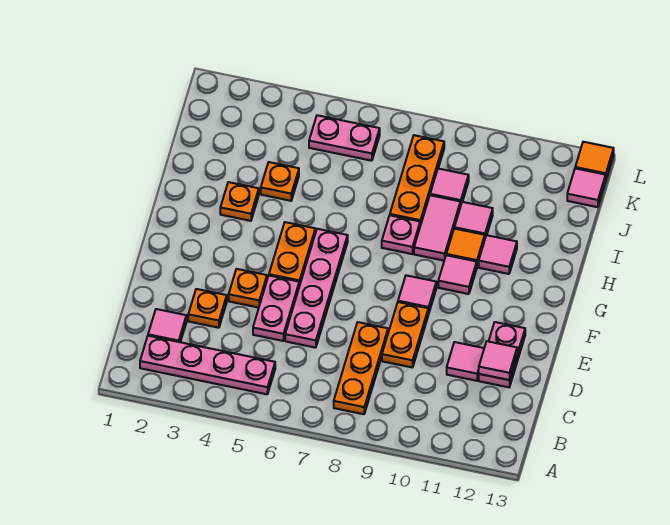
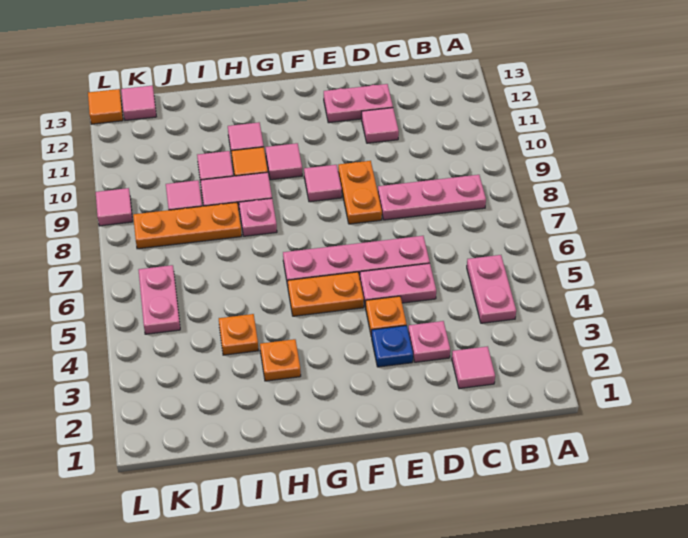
pink 1x4 plate [140,336,275,394] -> pink 1x2 plate [467,255,516,323]
orange 1x3 plate [334,322,388,414] -> pink 1x3 plate [378,175,486,220]
orange 1x1 plate [188,289,227,328] -> pink 1x1 plate [408,321,450,362]
orange 1x2 plate [382,302,428,368] -> orange 1x2 plate turned to [338,161,382,224]
pink 1x1 tile [479,341,517,380] -> pink 1x1 tile moved to [96,188,133,226]
none -> blue 1x1 plate [372,326,413,367]

